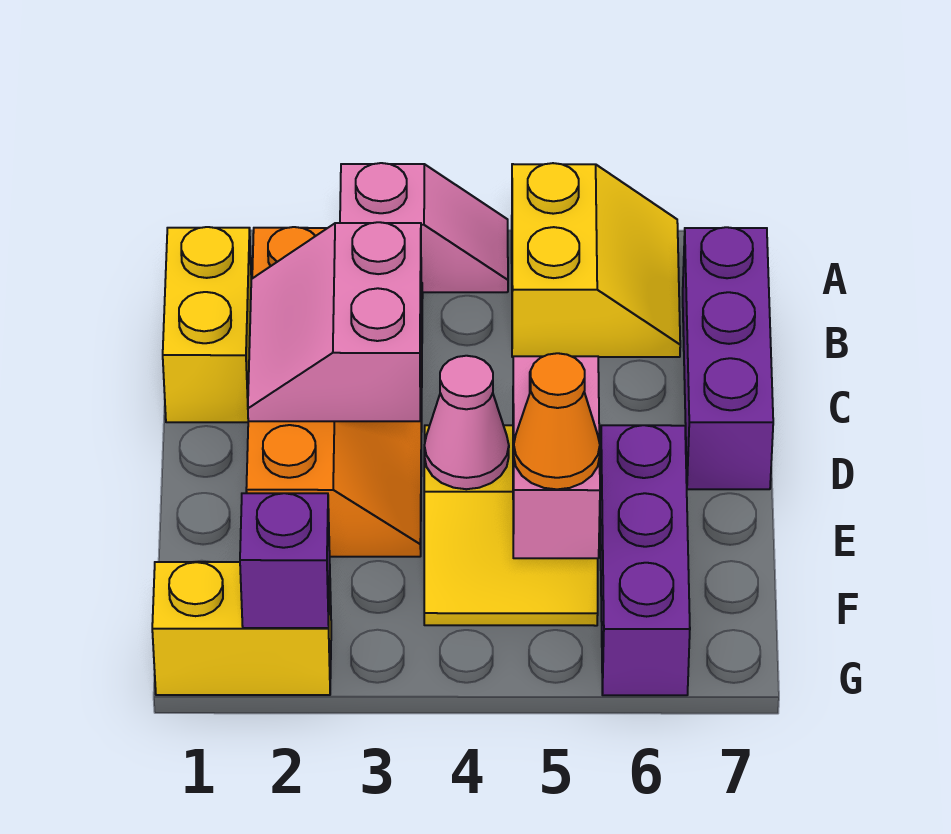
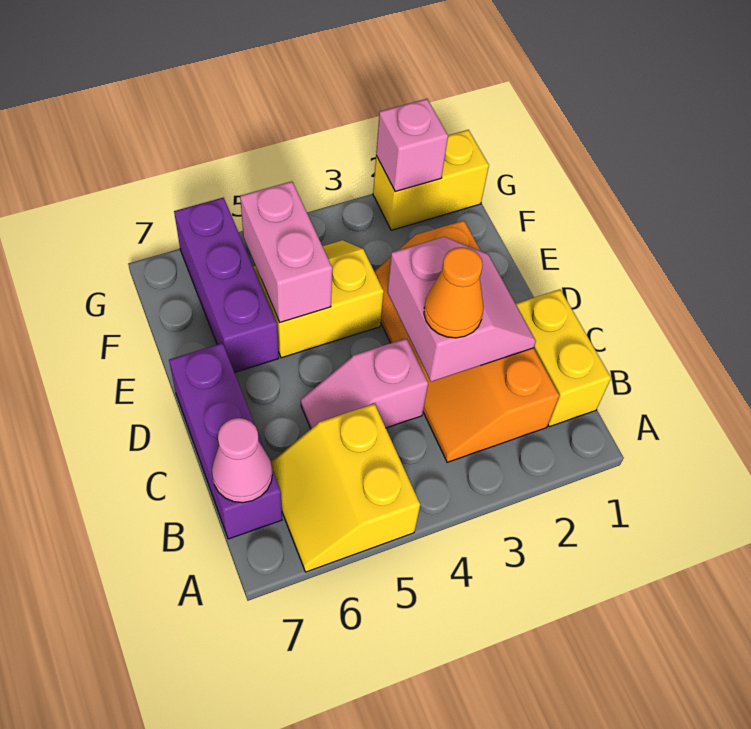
pink 1x2 slope [340,163,508,292] -> pink 1x2 slope moved to [301,339,428,429]
pink 1x1 cone [424,356,509,489] -> pink 1x1 cone moved to [212,418,272,503]
orange 1x1 cone [514,353,600,489] -> orange 1x1 cone moved to [424,247,483,338]
purple 1x1 brick [240,493,330,628] -> pink 1x1 brick [376,99,448,192]

